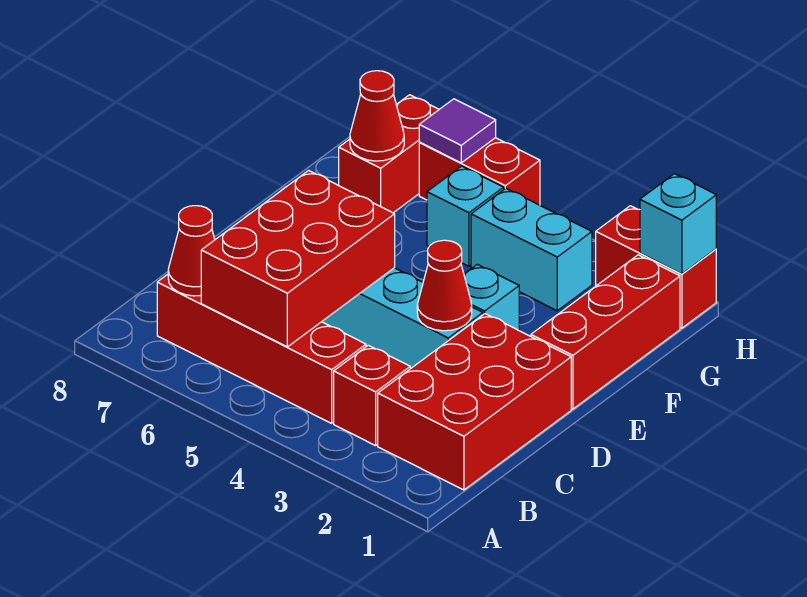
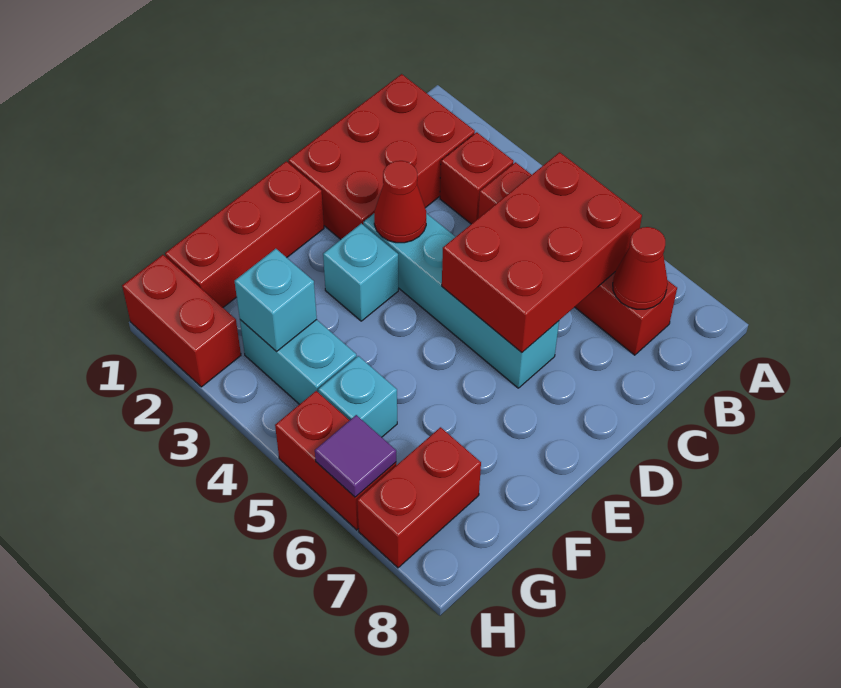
red 1x1 cone [350,71,404,161] -> none
cyan 1x1 brick [640,174,716,274] -> cyan 1x1 brick moved to [235,249,317,352]

